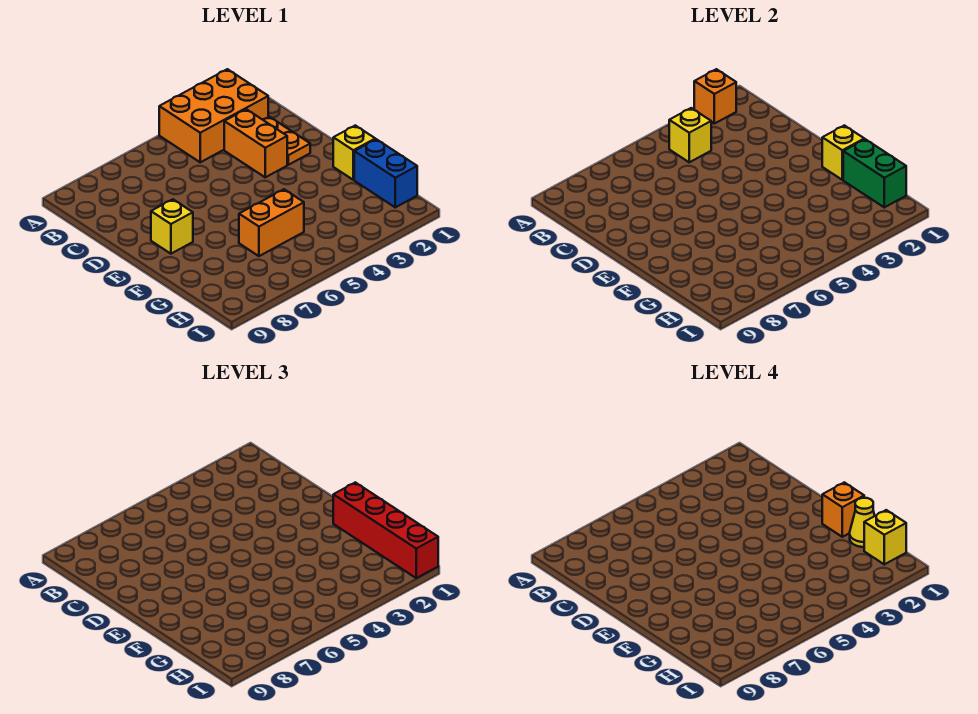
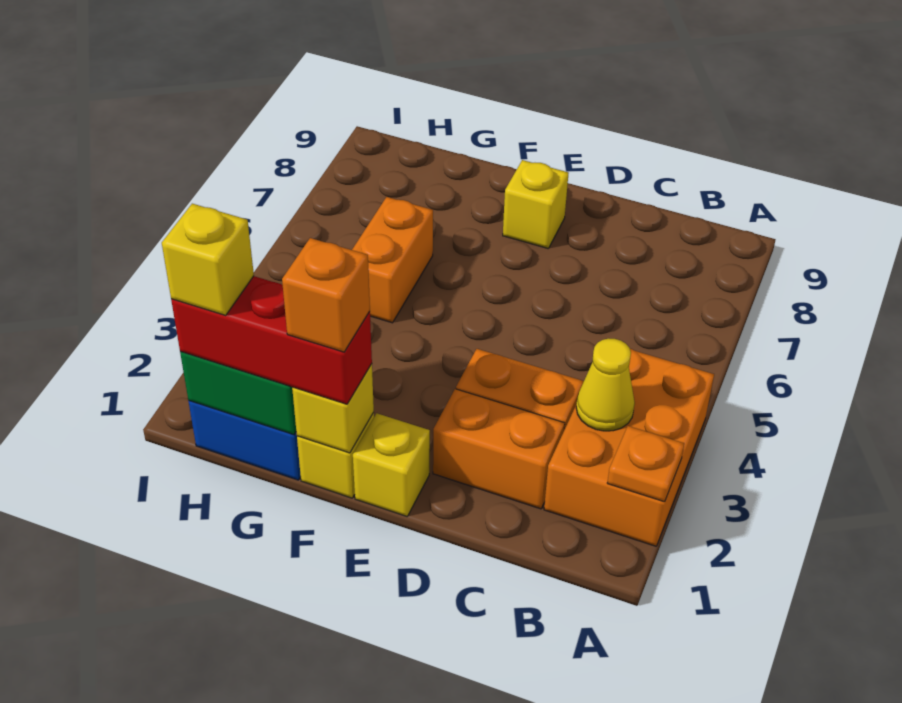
orange 1x1 brick [694,69,736,124] -> orange 1x1 plate [607,426,684,502]
yellow 1x1 brick [669,108,711,162] -> yellow 1x1 brick moved to [353,413,430,516]
orange 1x2 plate [263,117,310,165] -> orange 1x2 brick [433,389,565,509]
red 1x4 brick [333,482,438,578] -> red 1x3 brick [171,276,372,404]
yellow 1x1 cone [850,498,875,547] -> yellow 1x1 cone moved to [576,338,635,431]

